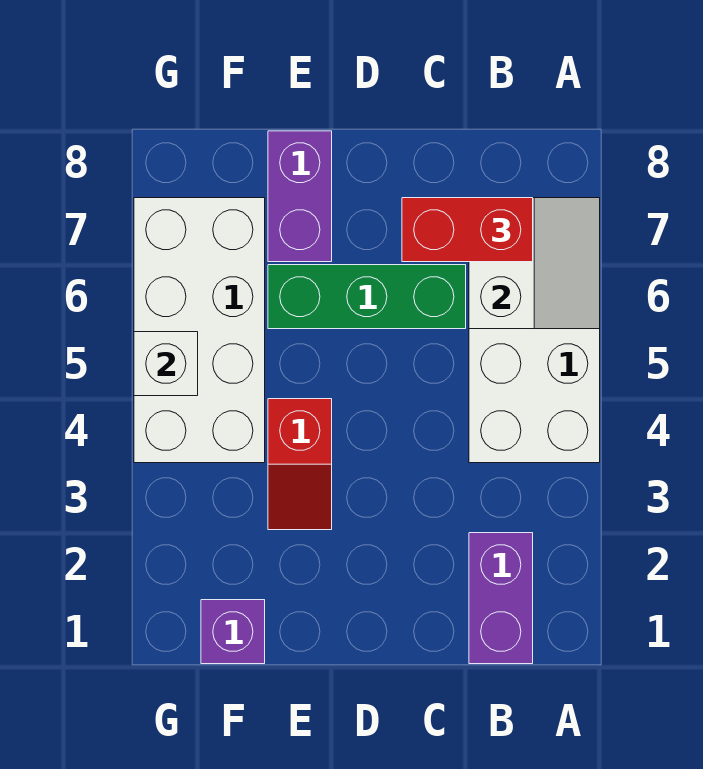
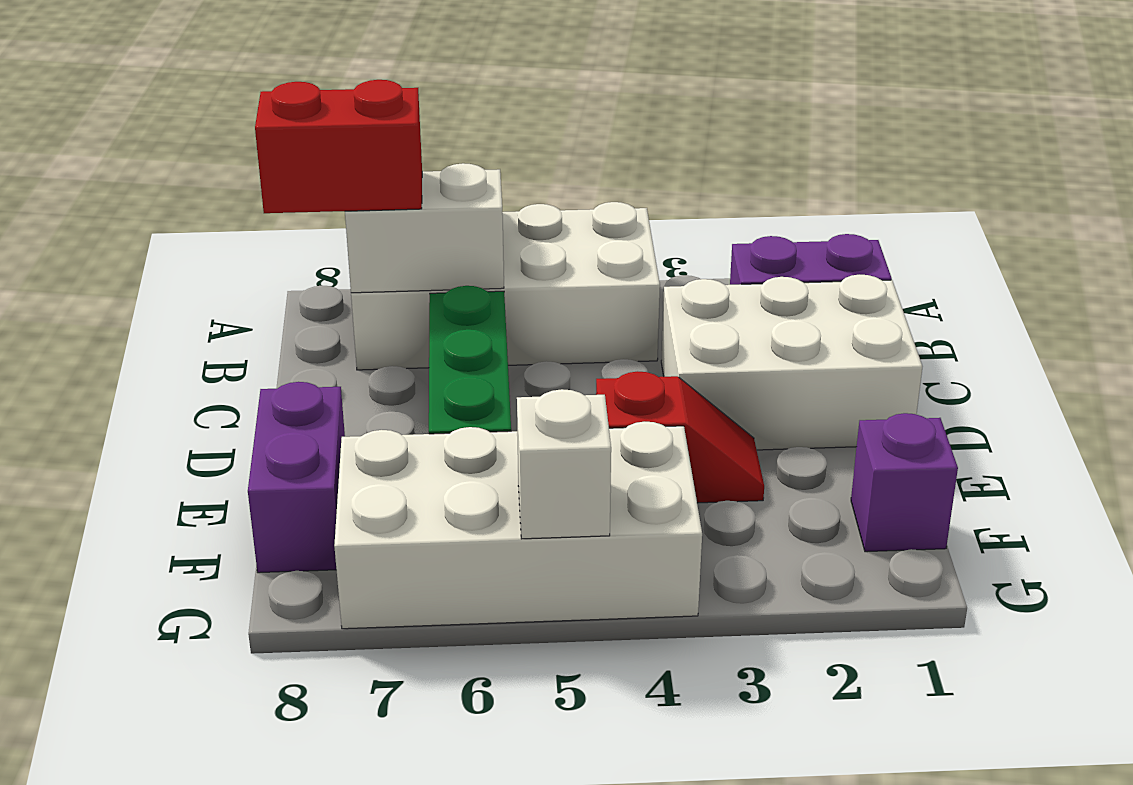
red 1x2 brick [402,198,533,262] -> red 1x2 brick turned to [255,80,422,213]
none -> white 2x3 brick [661,275,922,450]
purple 1x2 brick [268,131,332,262] -> purple 1x2 brick turned to [248,382,345,573]

